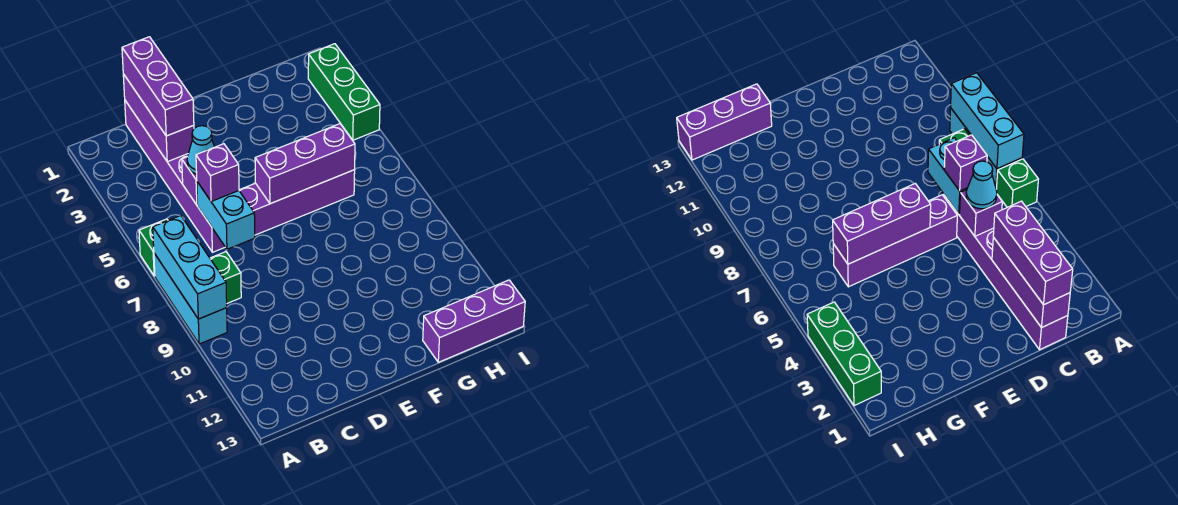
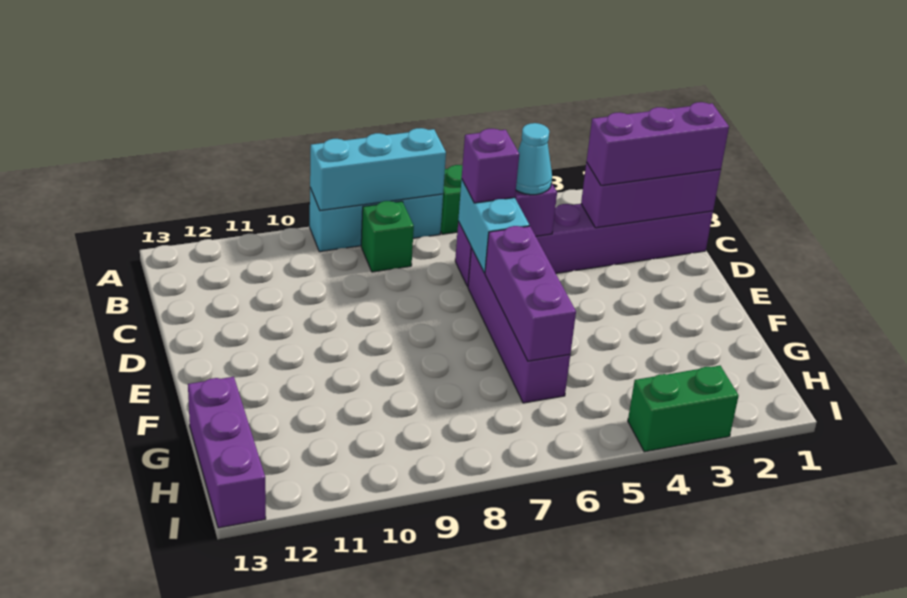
cyan 1x2 brick [197,182,255,249] -> cyan 1x2 brick turned to [458,179,529,273]
green 1x3 brick [308,44,380,140] -> green 1x2 brick [628,366,739,452]

